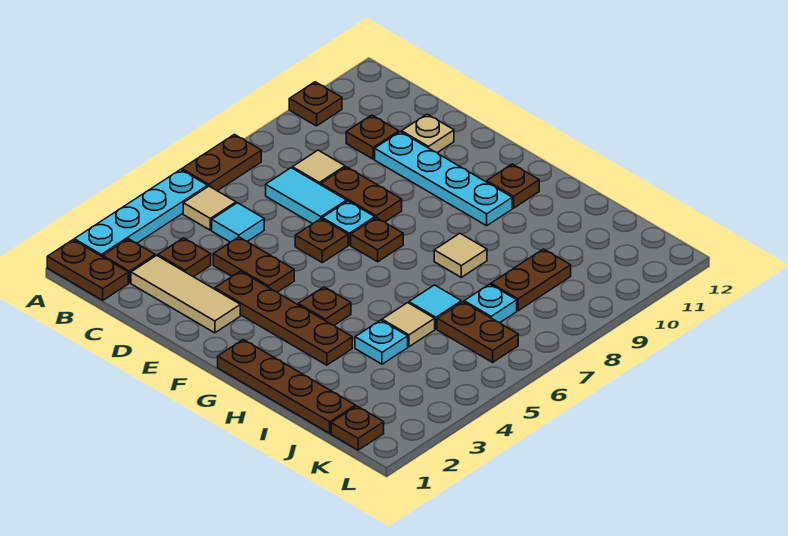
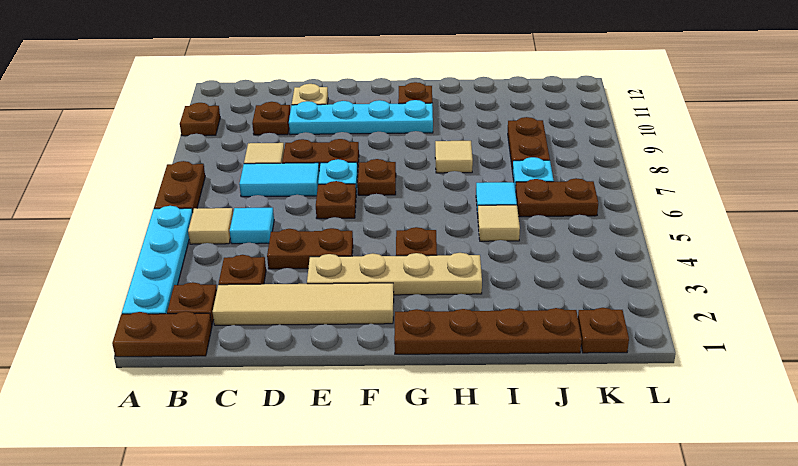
tan 1x3 tile [131,255,240,333] -> tan 1x4 tile [213,283,394,325]
brown 1x4 plate [215,271,352,365] -> tan 1x4 plate [307,253,482,295]
cyan 1x1 plate [355,320,408,364] -> none

